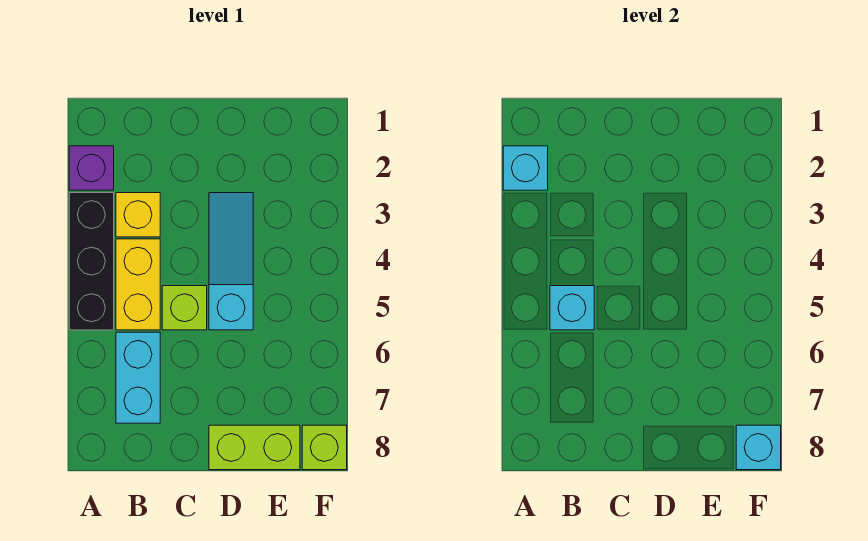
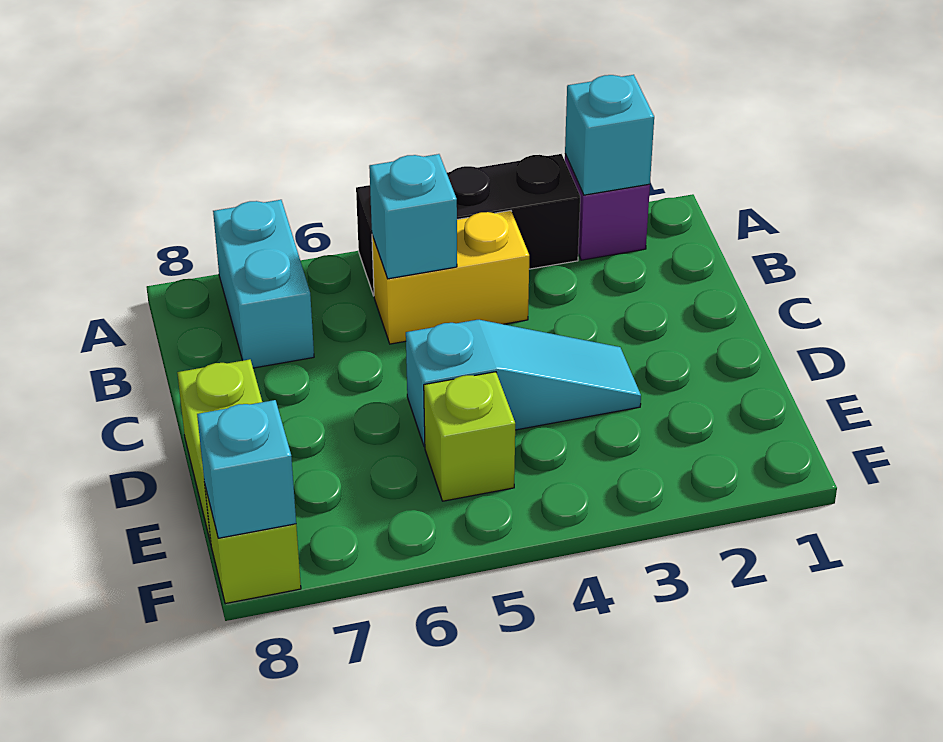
yellow 1x1 brick [116,193,160,237] -> none
cyan 1x2 brick [116,332,160,423] -> cyan 1x2 brick turned to [213,200,314,368]
lime 1x1 brick [162,286,207,330] -> lime 1x1 brick moved to [424,372,515,501]

